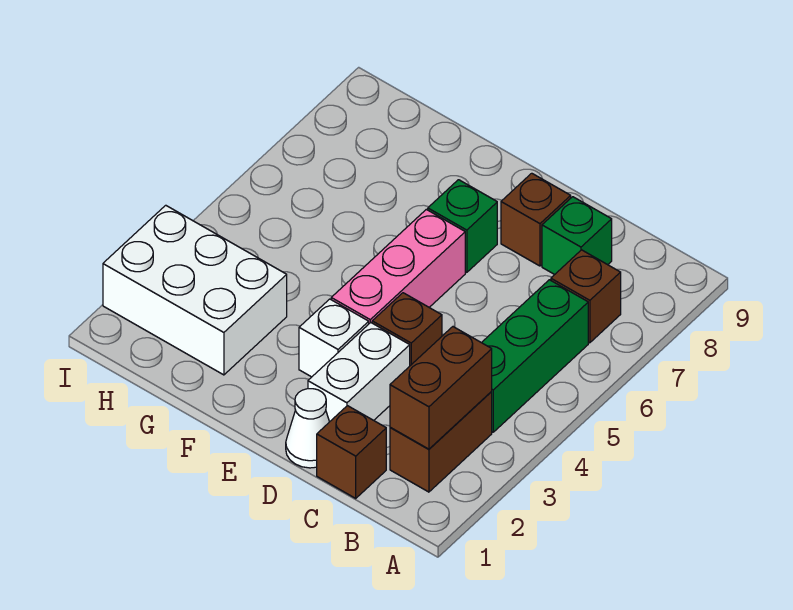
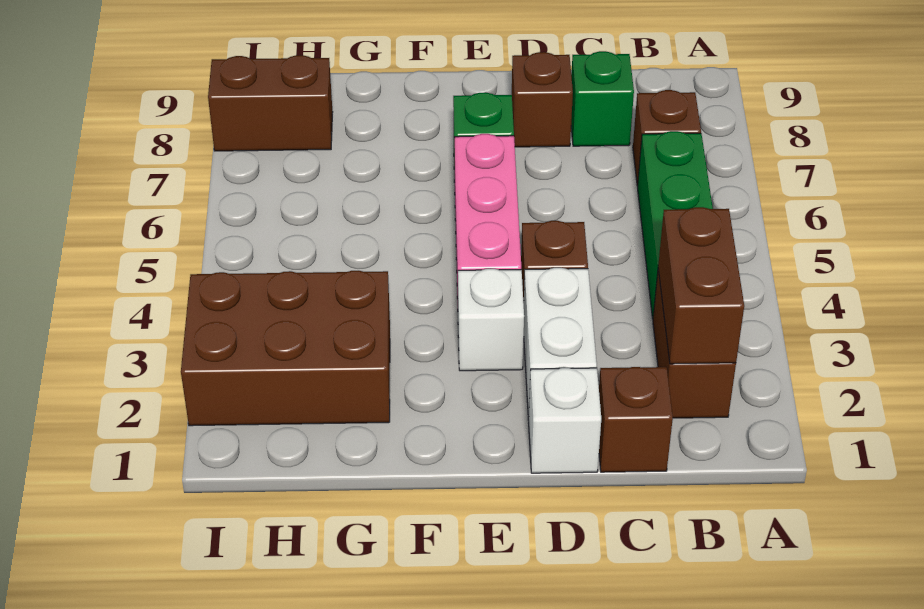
white 1x1 cone [286,389,329,468] -> white 1x1 brick [528,368,601,473]
white 2x3 brick [103,205,287,375] -> brown 2x3 brick [181,271,390,426]
none -> brown 1x2 brick [208,55,333,151]

